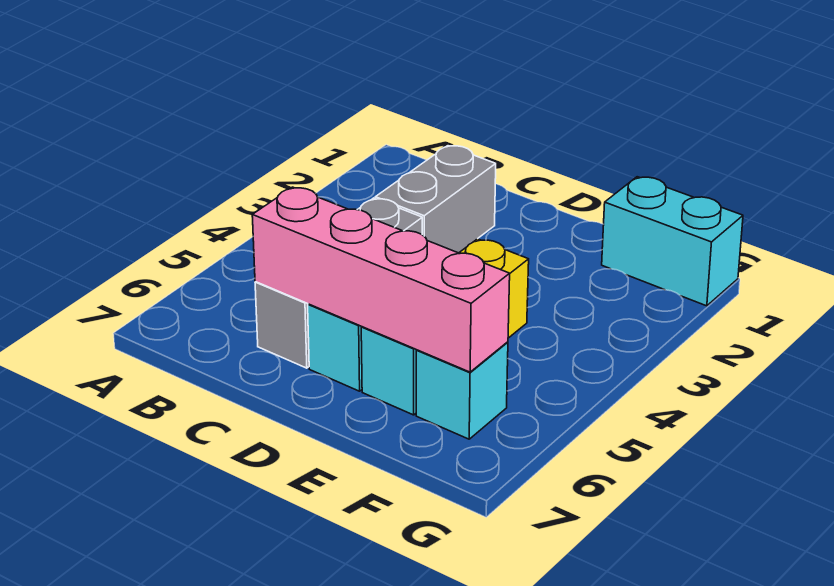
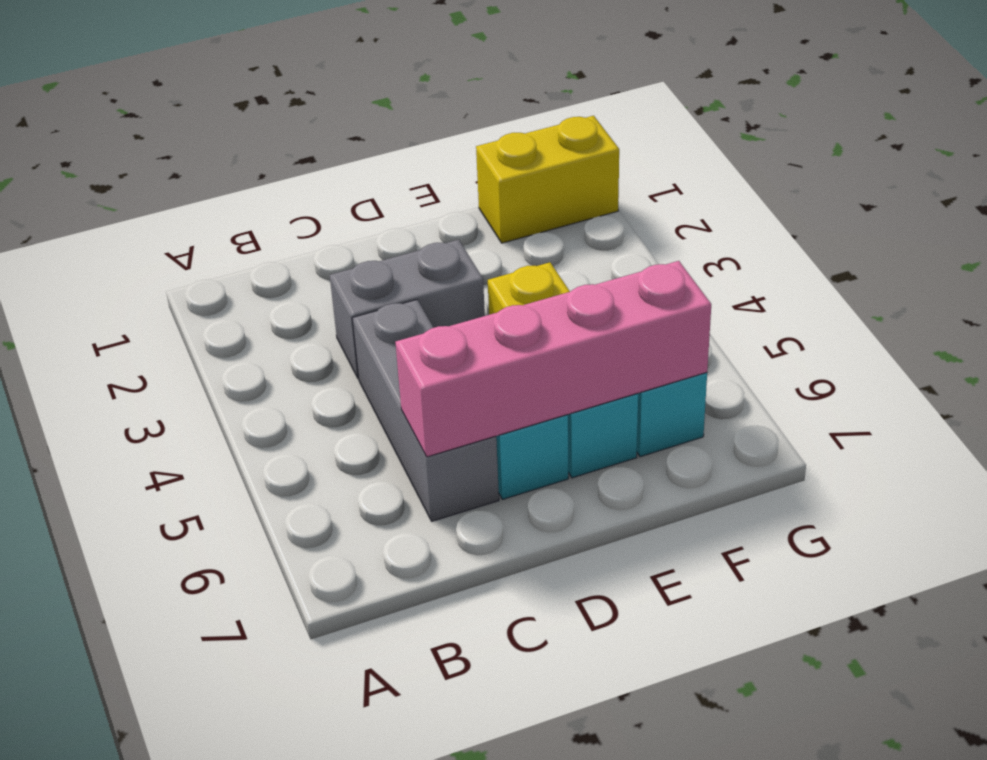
grey 1x2 brick [375,146,496,253] -> grey 1x2 brick turned to [330,240,485,379]
cyan 1x2 brick [602,177,743,306] -> yellow 1x2 brick [476,116,619,243]

